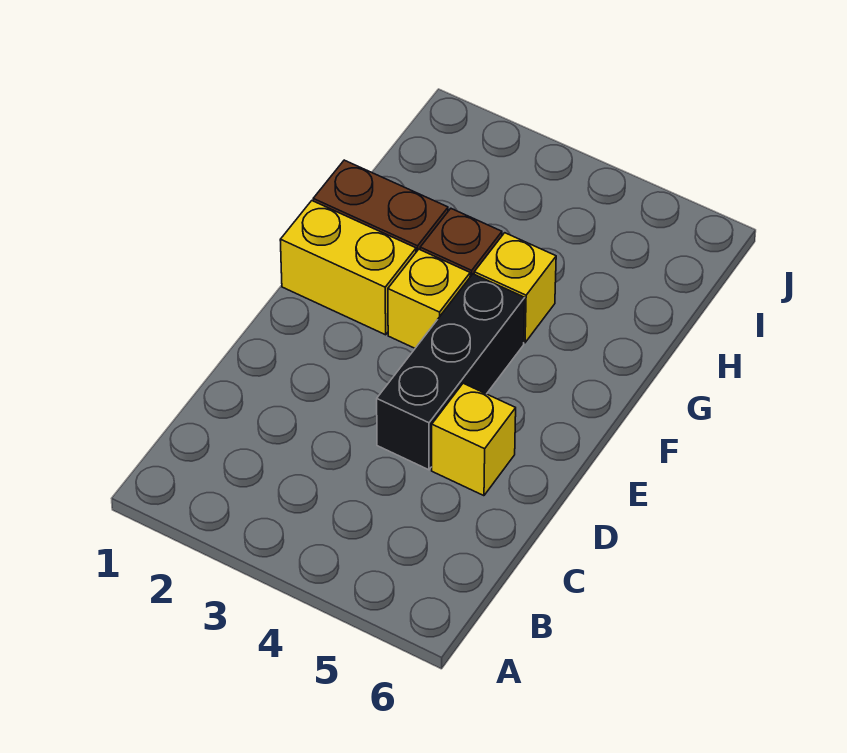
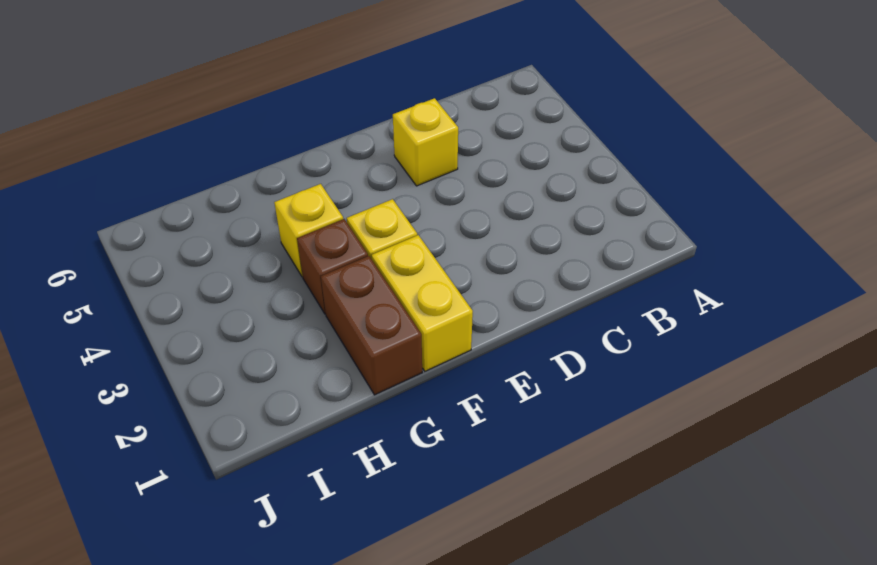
black 1x3 brick [377,274,525,470] -> none

